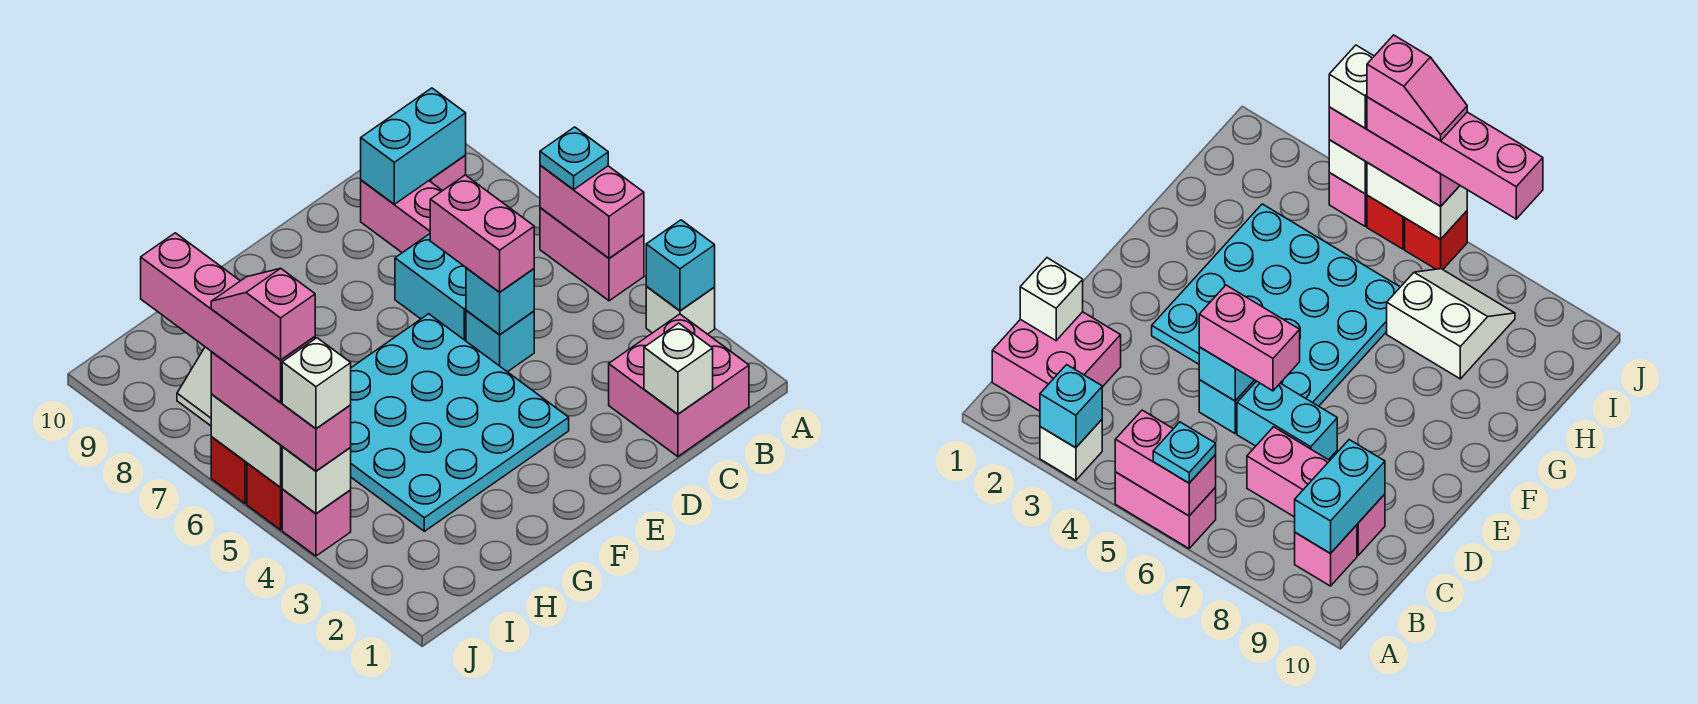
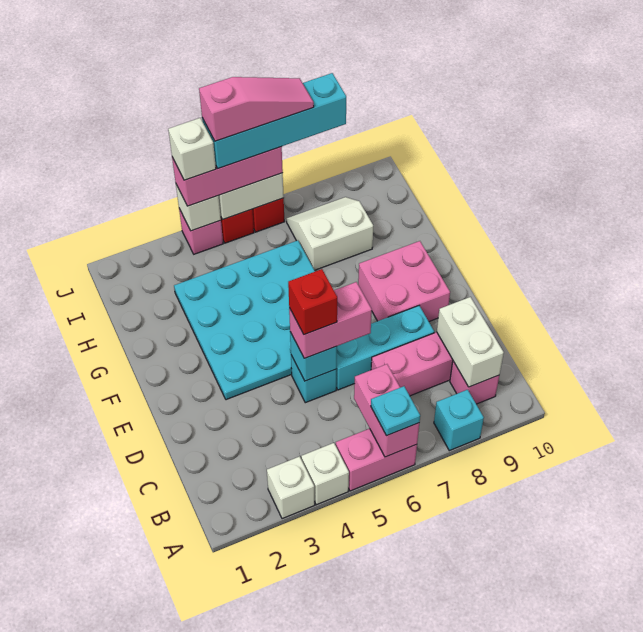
cyan 1x1 brick [646,220,715,311] -> cyan 1x1 brick moved to [434,390,484,451]
pink 1x2 brick [540,166,644,258] -> pink 1x2 brick turned to [354,364,419,457]
pink 2x2 brick [609,314,749,457] -> pink 2x2 brick moved to [358,241,450,321]
cyan 1x2 brick [361,88,466,204] -> white 1x2 brick [437,297,504,387]
white 1x1 brick [644,323,713,414] -> white 1x1 brick moved to [301,443,349,505]
none -> red 1x1 brick [288,269,337,335]
cyan 1x2 brick [395,234,466,341] -> cyan 1x3 brick [336,306,434,390]
pink 1x4 brick [141,233,315,402] -> cyan 1x4 brick [202,73,346,168]
pink 1x2 slope [211,268,315,360] -> pink 1x3 slope [199,77,314,141]

